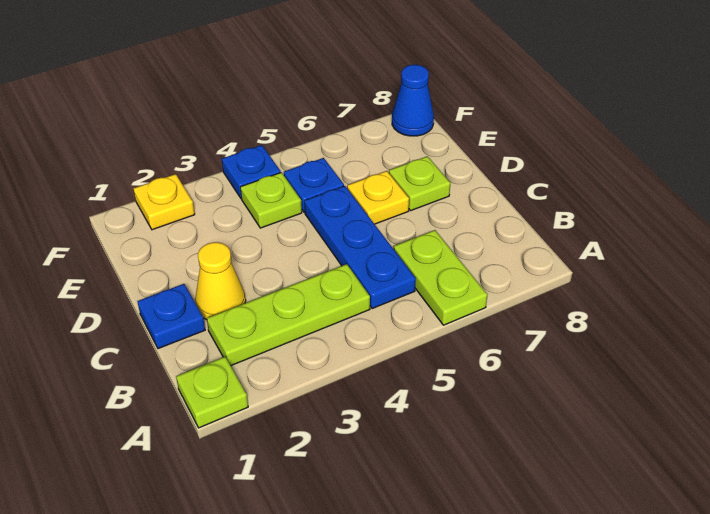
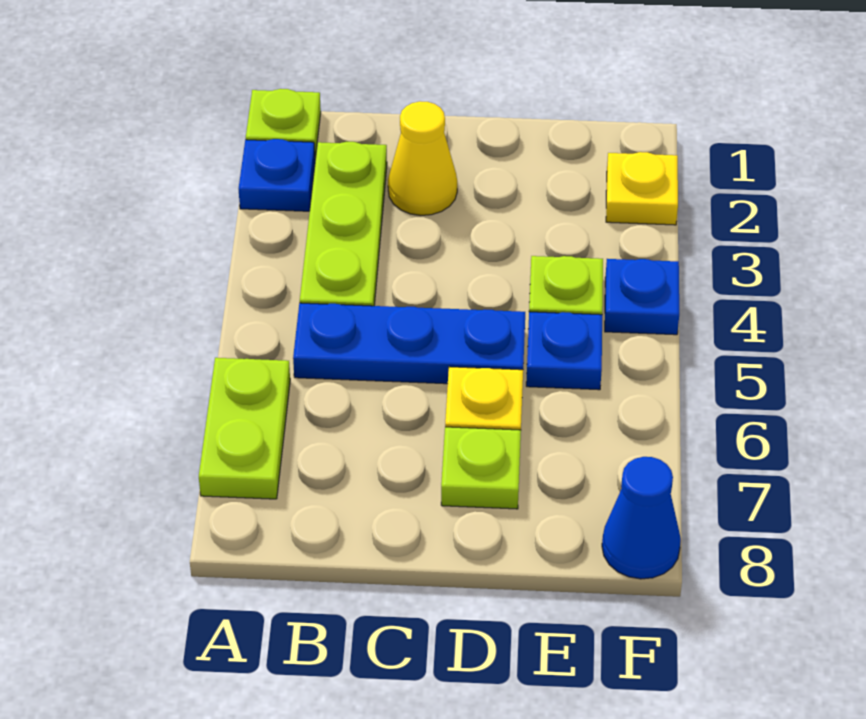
lime 1x2 plate [394,230,487,325] -> lime 1x2 plate turned to [199,358,290,499]
blue 1x1 plate [137,284,205,349] -> blue 1x1 plate moved to [239,139,315,211]

